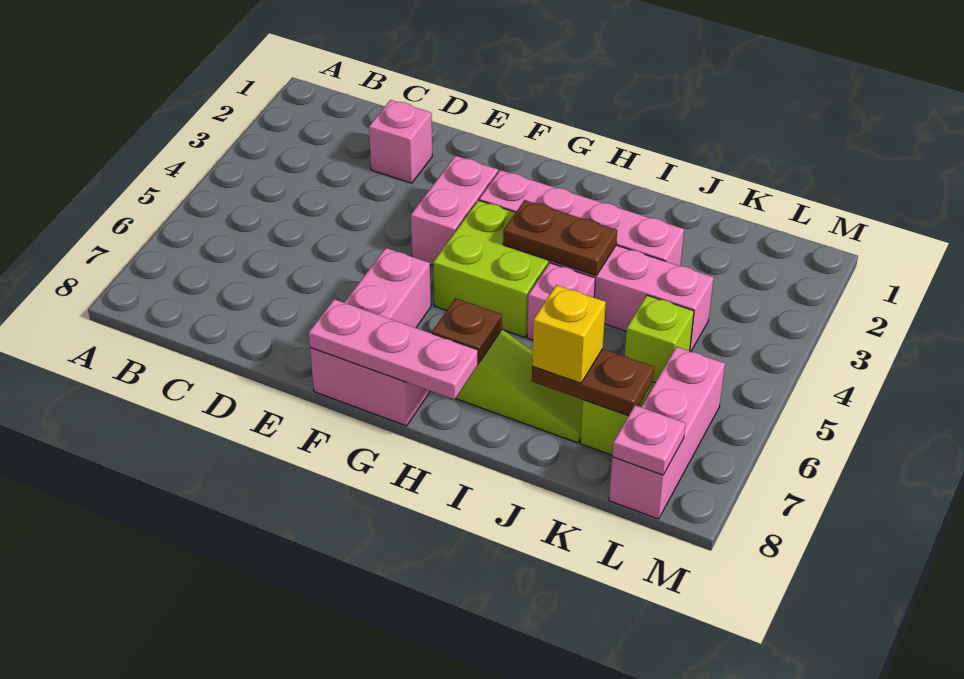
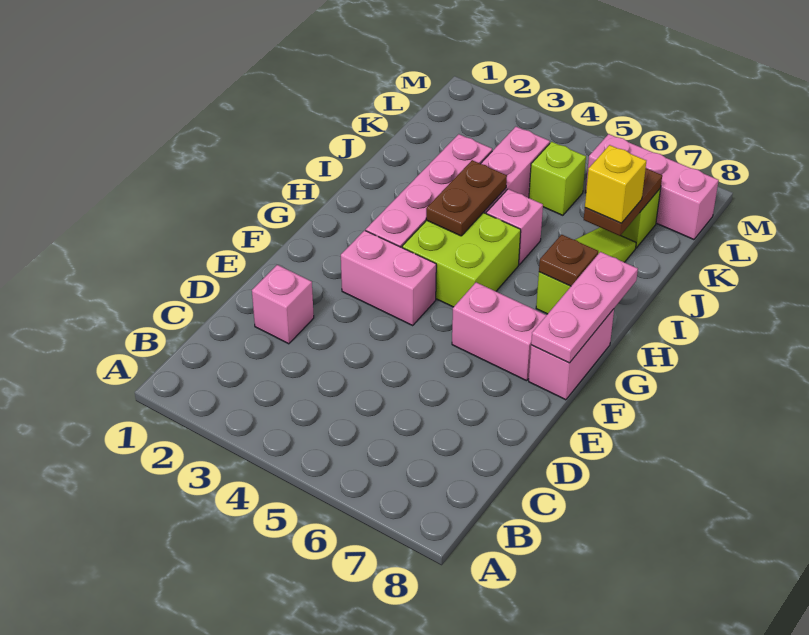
pink 1x1 plate [612,405,685,475] -> none

